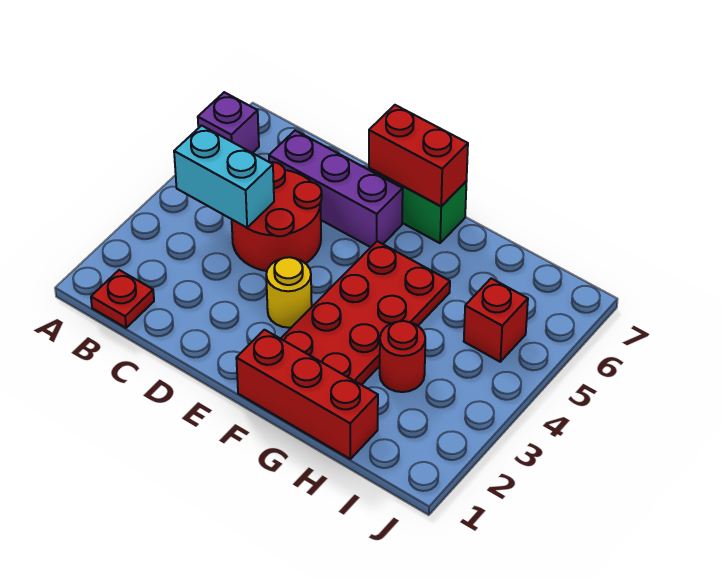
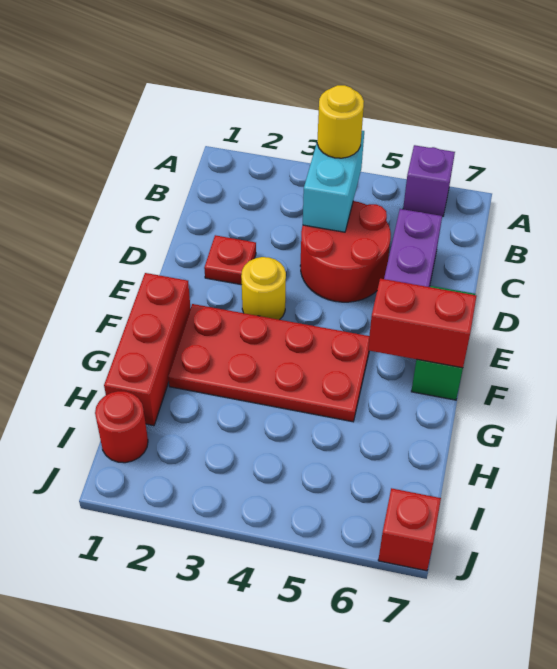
red 1x1 plate [91,270,154,328] -> red 1x1 plate moved to [204,235,256,285]
none -> yellow 1x1 round brick [317,85,364,158]
red 1x2 brick [369,105,468,206] -> red 1x2 brick turned to [368,279,477,368]
red 1x1 round brick [380,321,425,392] -> red 1x1 round brick moved to [95,391,148,463]
red 1x1 brick [464,278,528,362] -> red 1x1 brick moved to [378,488,441,571]

